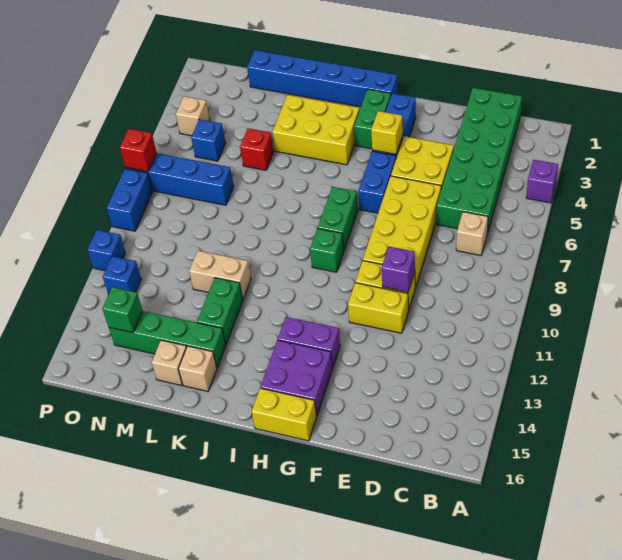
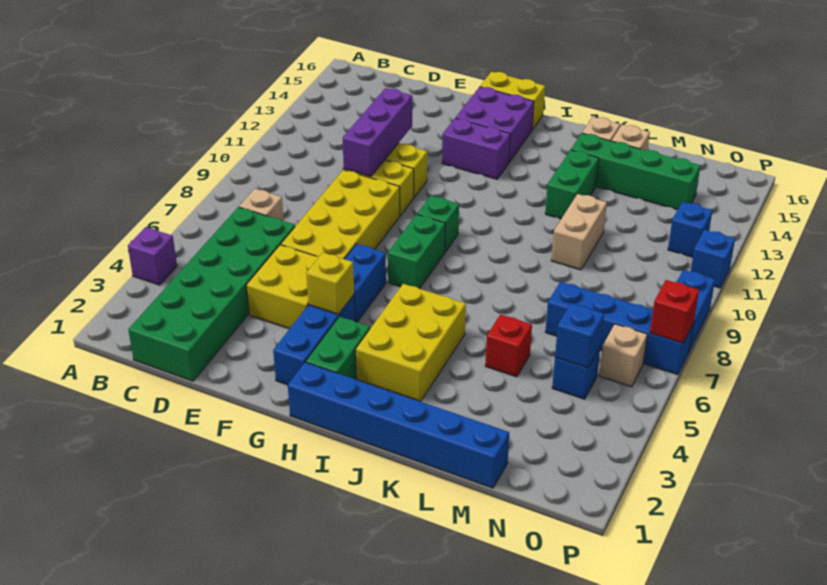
purple 1x1 brick [382,247,415,292] -> purple 1x3 brick [343,88,412,177]
yellow 2x3 brick [273,95,360,165] -> yellow 2x3 brick turned to [356,284,466,401]
tan 1x2 brick [189,251,251,299] -> tan 1x2 brick turned to [551,194,607,270]
none -> blue 1x1 brick [555,303,604,368]
green 1x1 brick [102,287,143,333] -> none
tan 1x1 brick [176,96,210,136] -> tan 1x1 brick moved to [599,324,647,387]

